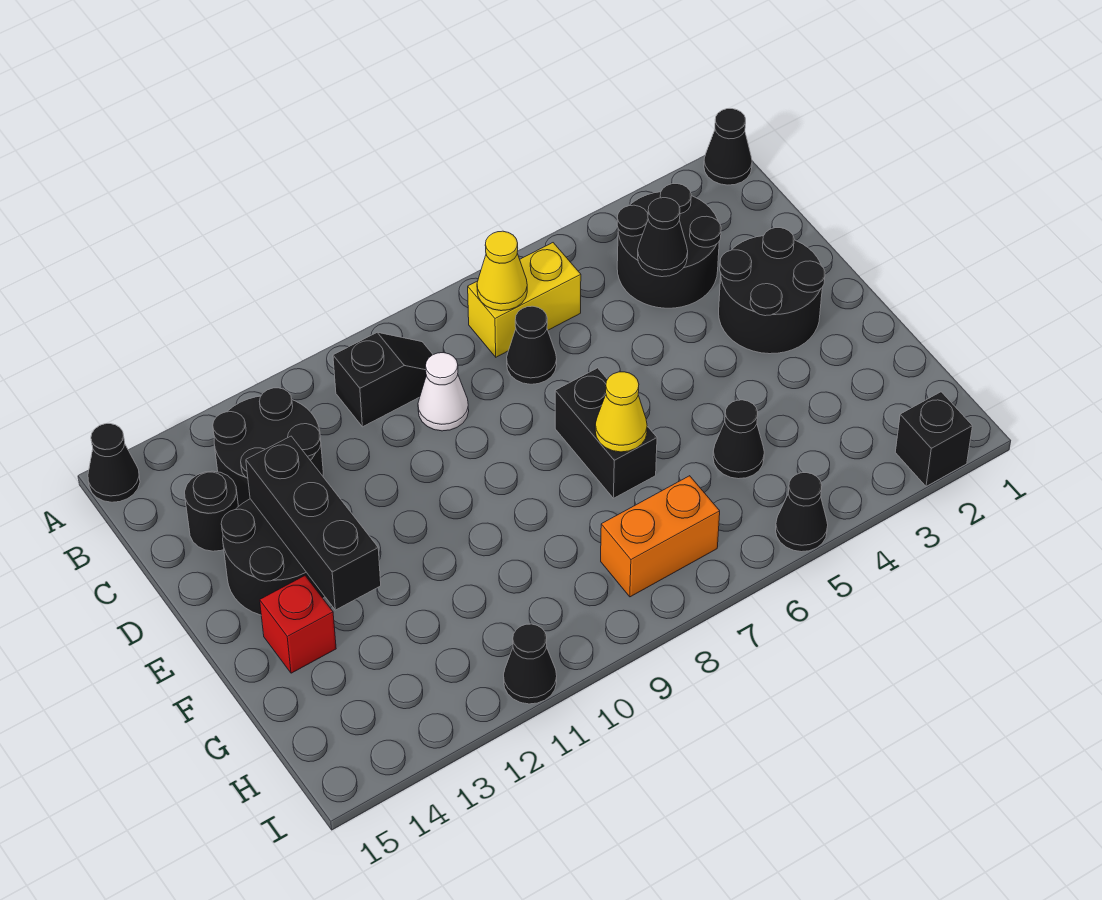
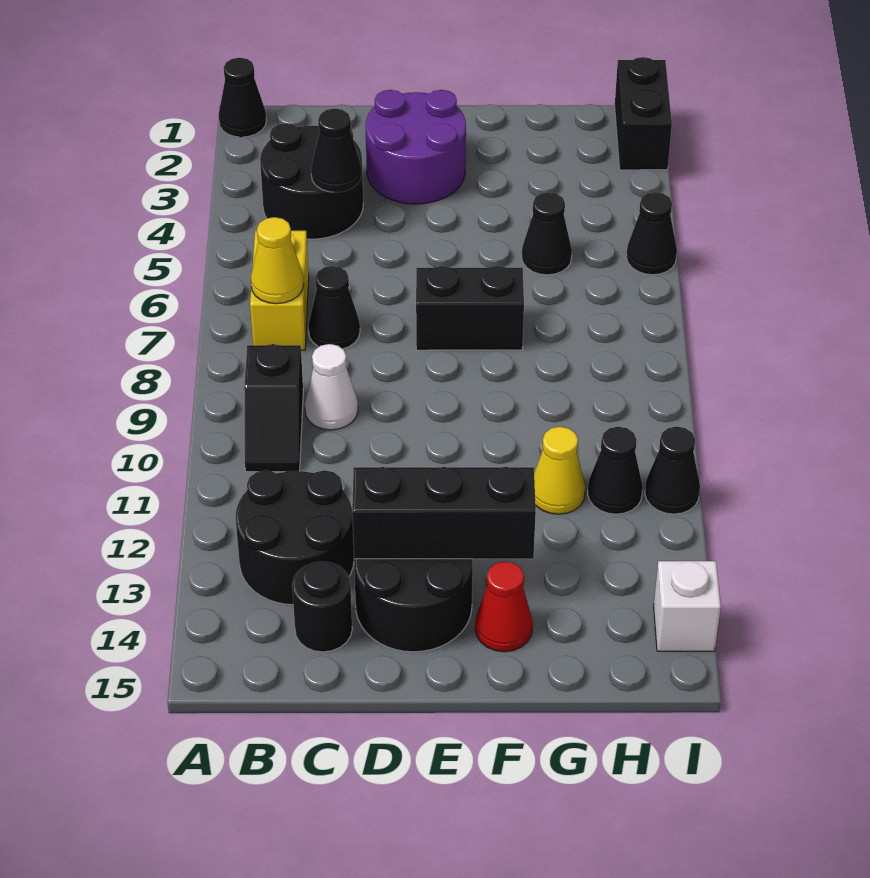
black 1x1 cone [88,424,140,502] -> black 1x1 cone moved to [588,427,643,514]
black 1x2 slope [333,332,433,427] -> black 1x2 slope turned to [244,344,303,472]
black 2x2 round brick [719,228,825,354] -> purple 2x2 round brick [365,90,466,204]
yellow 1x1 cone [595,372,647,452] -> yellow 1x1 cone moved to [534,427,585,514]
red 1x1 brick [260,576,336,673] -> red 1x1 cone [475,561,533,652]
orange 1x2 brick [601,476,720,597] -> none
black 1x1 brick [895,392,972,486] -> black 1x2 brick [615,57,672,170]
none -> white 1x1 brick [654,561,721,651]

